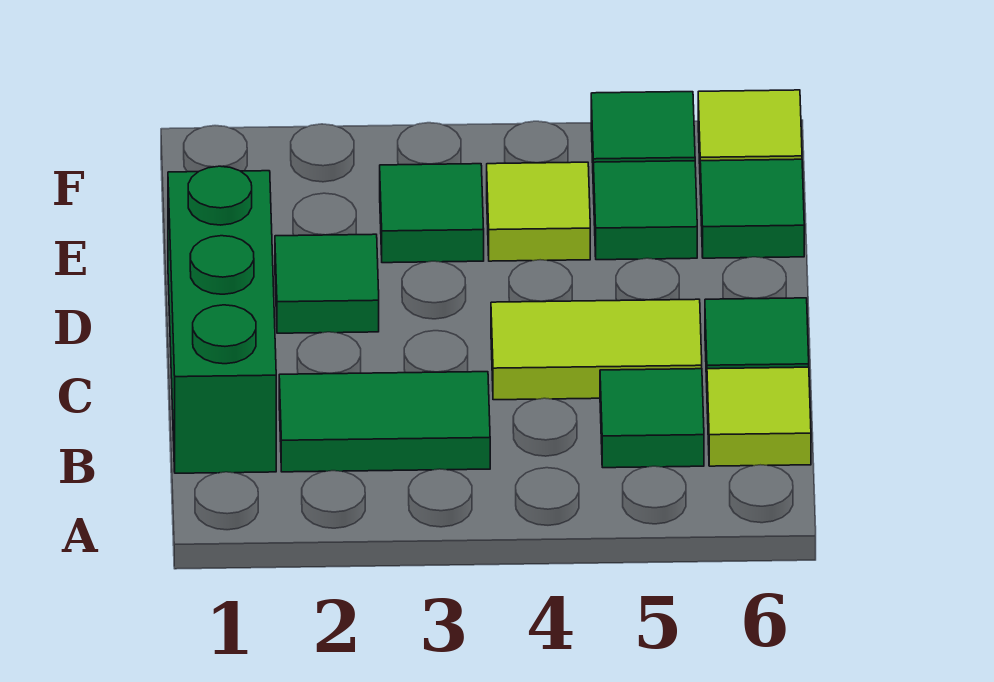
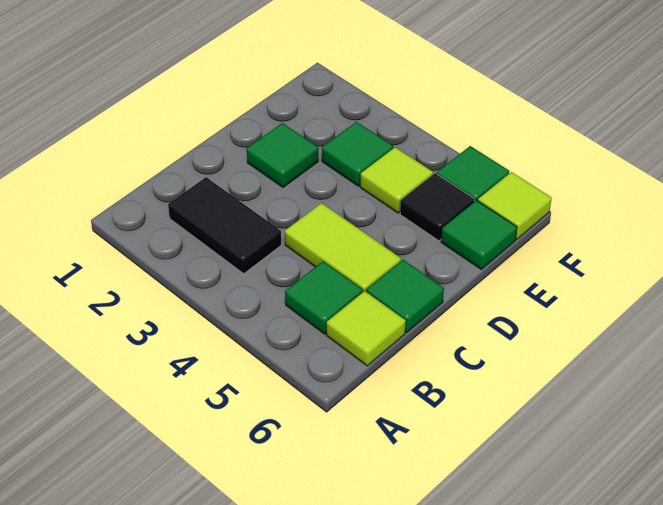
green 1x3 brick [168,166,276,473] -> none
green 1x2 tile [279,372,490,472] -> black 1x2 tile [168,177,281,274]
green 1x1 tile [593,161,697,260] -> black 1x1 tile [400,173,474,241]

